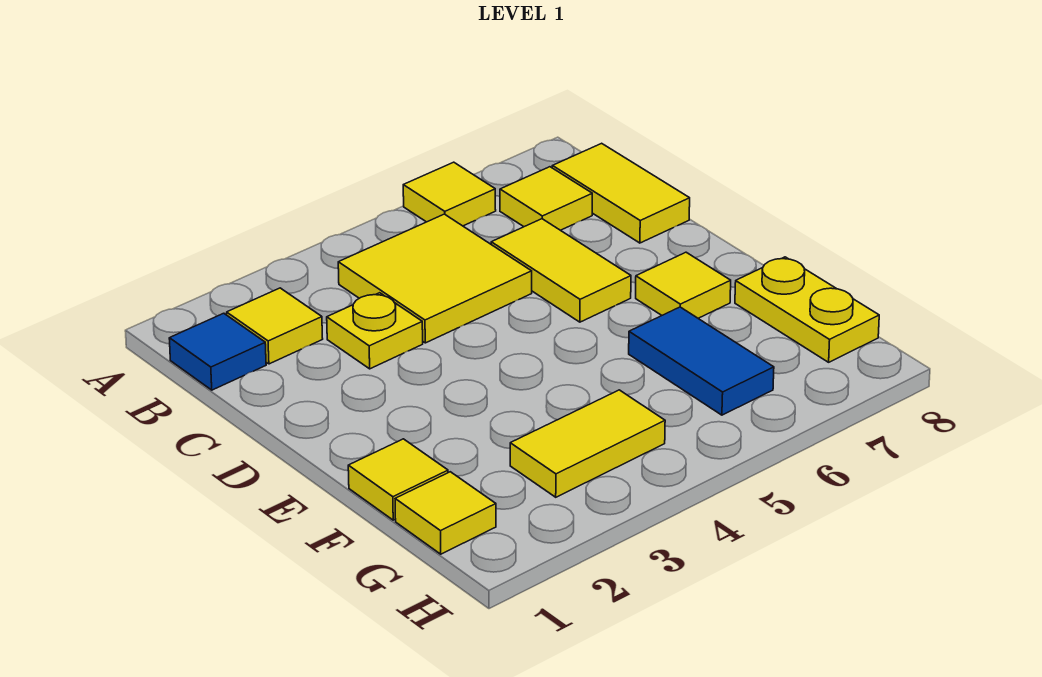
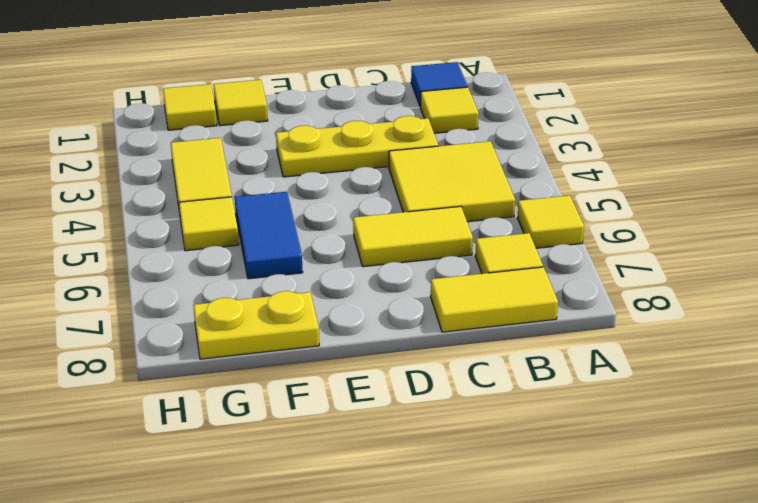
yellow 1x1 plate [327,293,423,369] -> yellow 1x3 plate [276,116,438,177]
yellow 1x1 tile [636,252,731,318] -> yellow 1x1 tile moved to [179,197,239,251]
blue 1x2 tile [629,307,774,415] -> blue 1x2 tile turned to [235,192,303,279]

